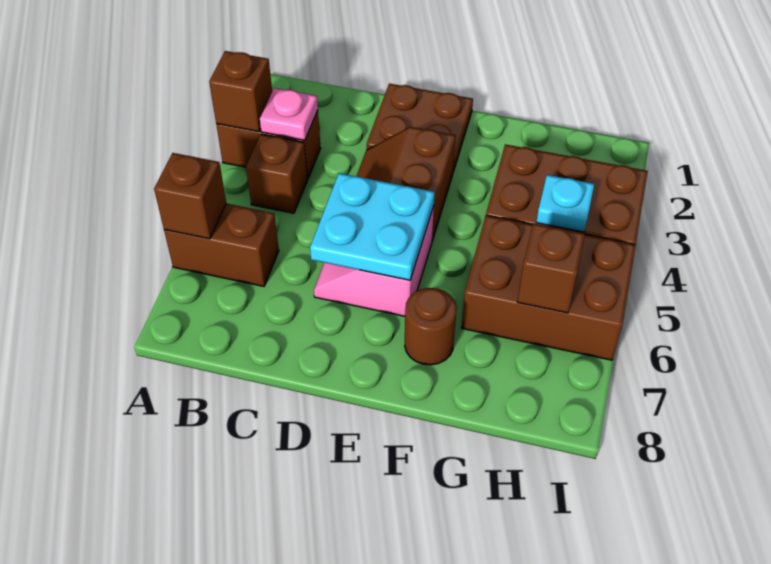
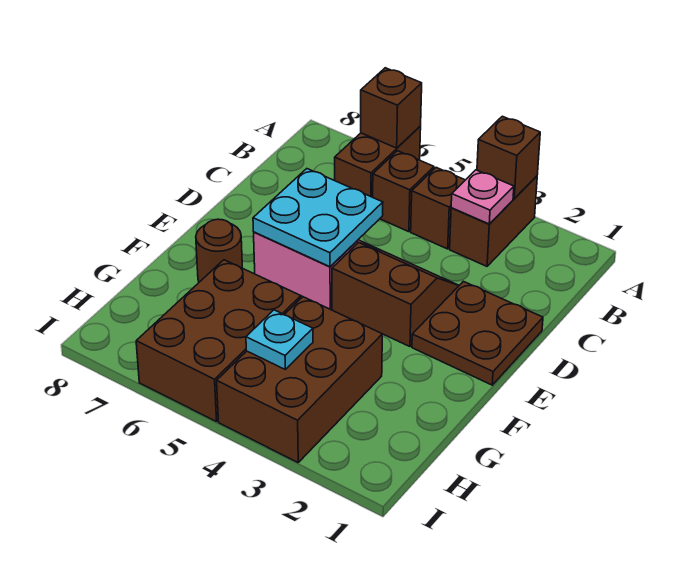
brown 1x1 brick [518,223,585,313] -> brown 1x1 brick moved to [373,151,434,232]

